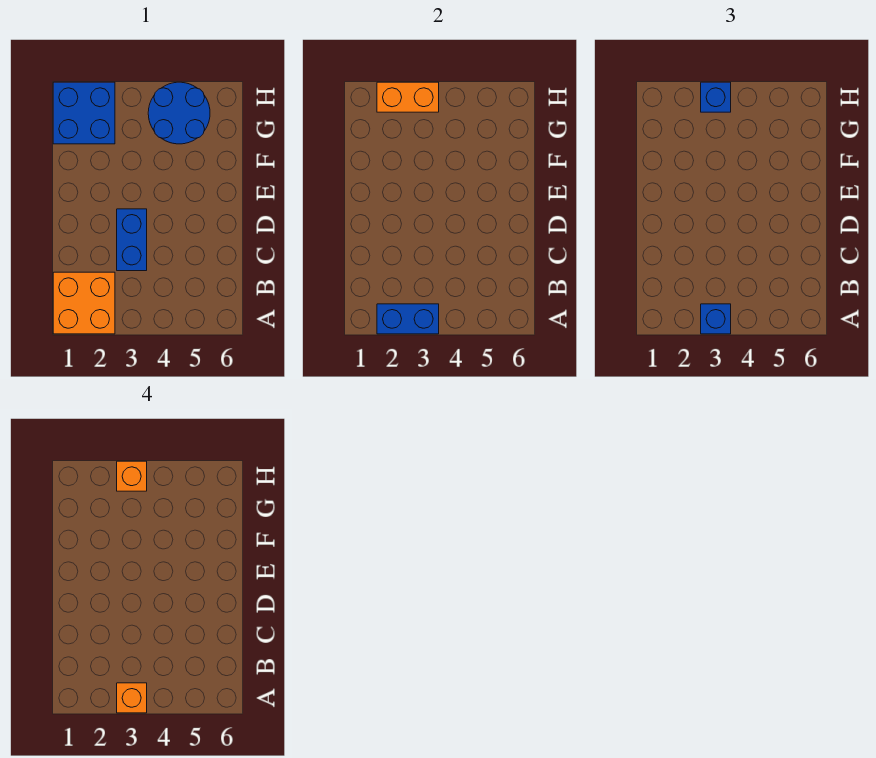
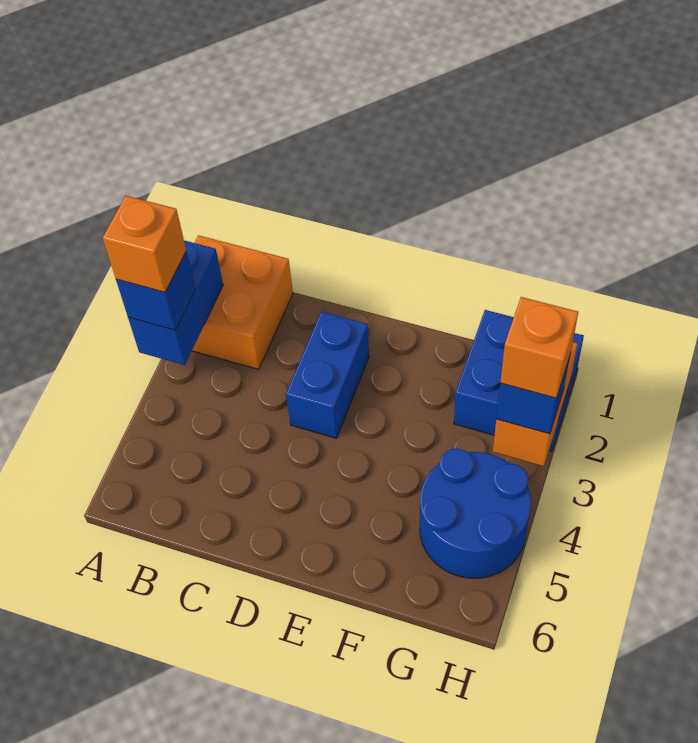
blue 1x2 brick [117,209,147,271] -> blue 1x2 brick turned to [286,312,369,438]

